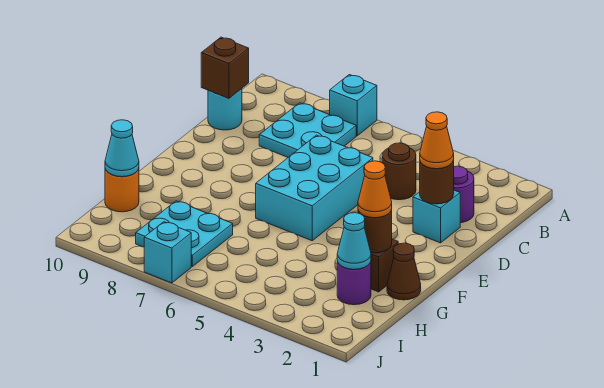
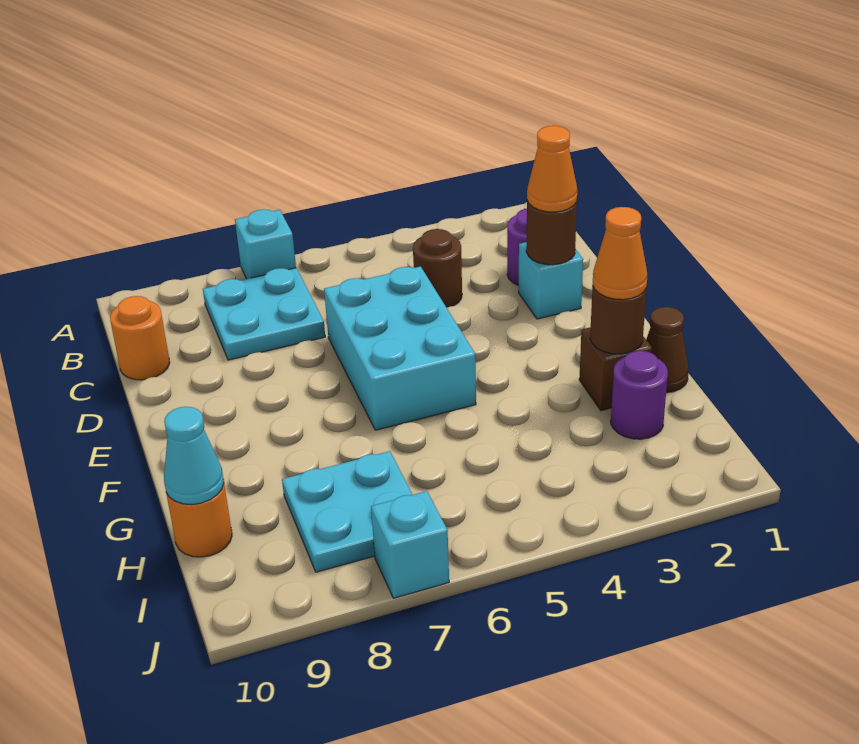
cyan 1x1 round brick [208,89,242,130] -> orange 1x1 round brick [110,296,170,380]
brown 1x1 brick [201,37,249,98] -> none
cyan 1x1 cone [337,213,371,269] -> none

